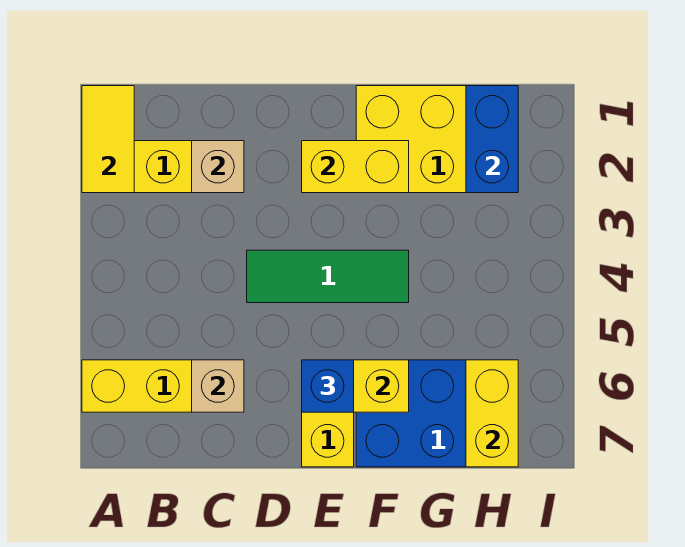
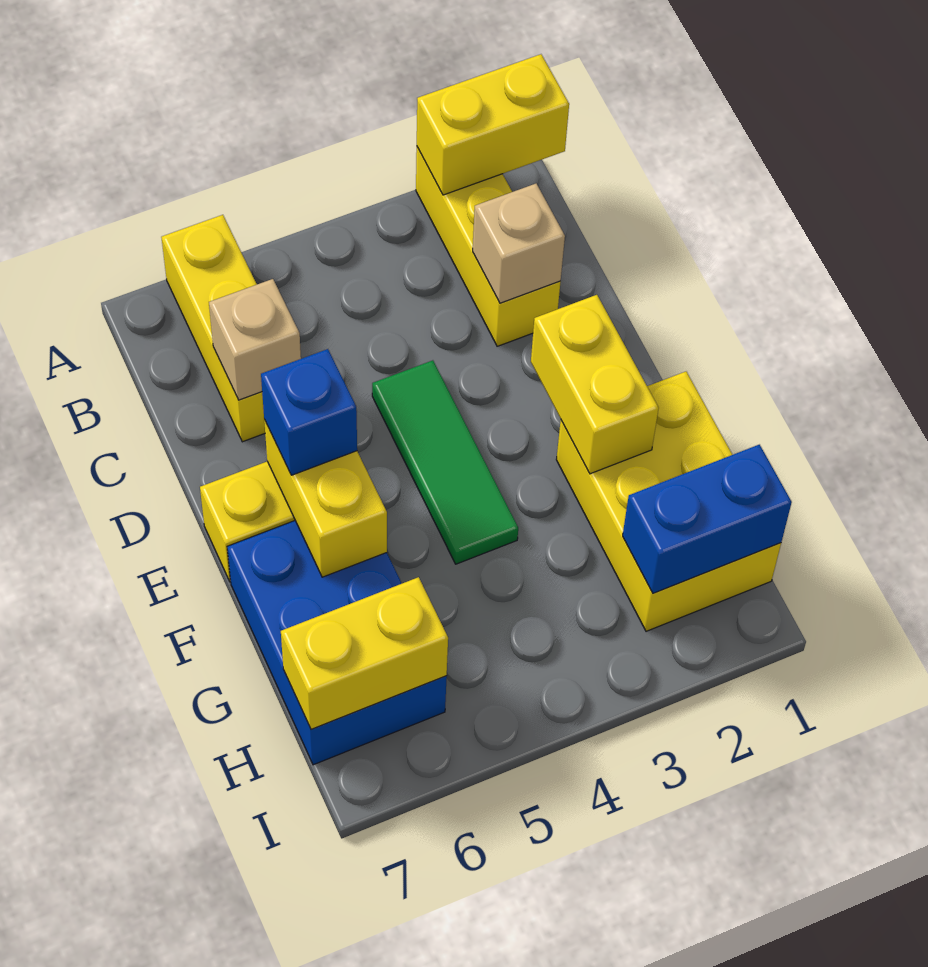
yellow 1x2 tile [82,86,134,193] -> yellow 1x2 brick [417,54,569,195]

